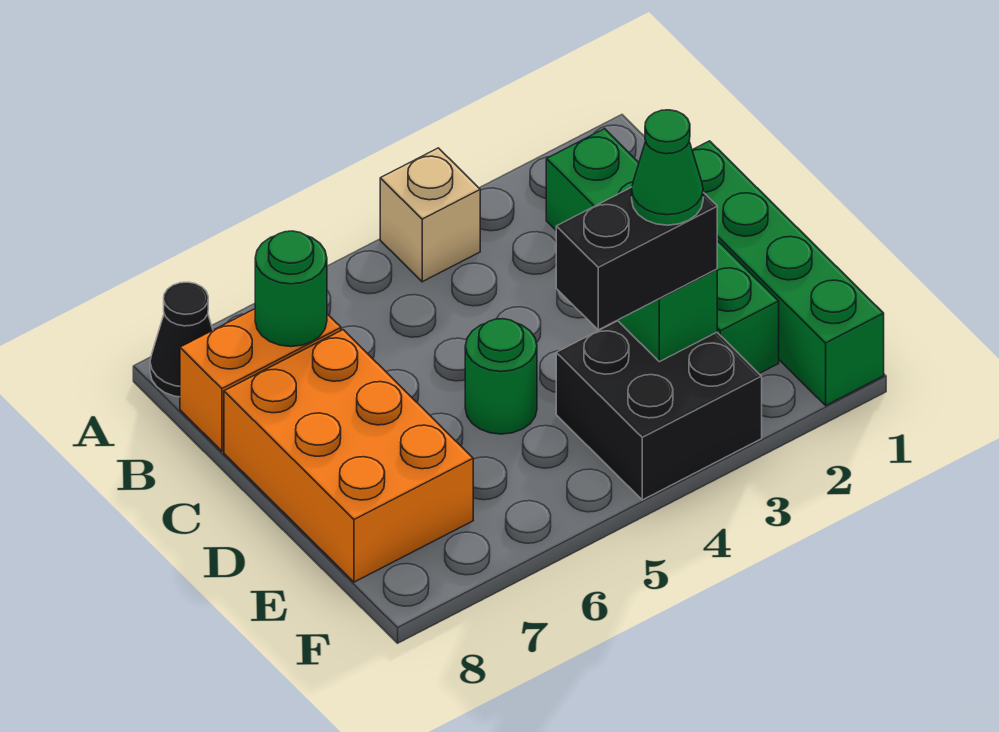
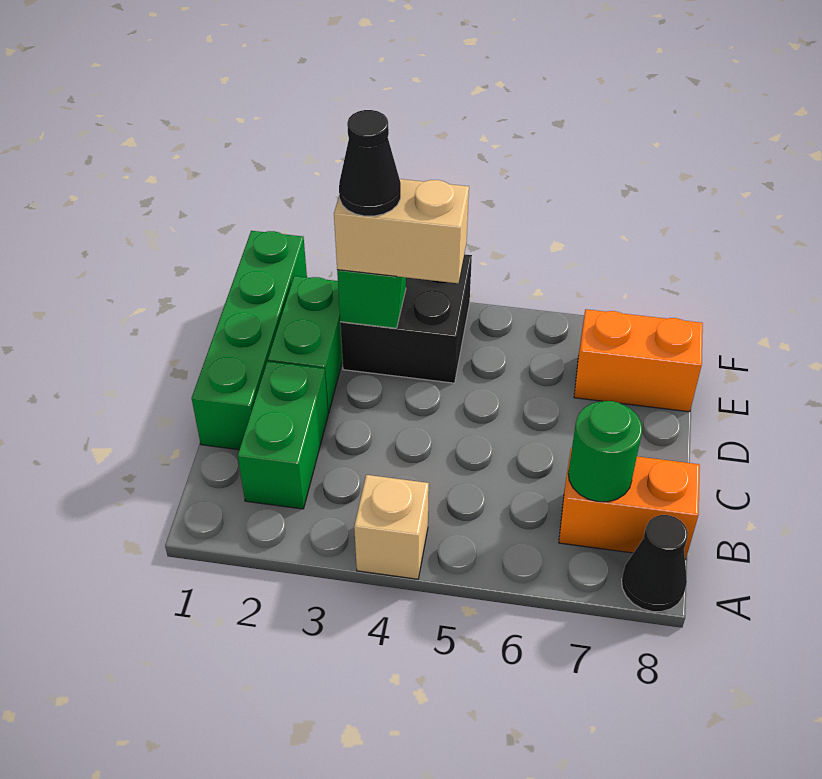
orange 2x3 brick [224,330,473,582] -> orange 1x2 brick [574,309,703,412]
green 1x1 round brick [465,319,537,434] -> none
black 1x2 brick [556,187,717,330] -> tan 1x2 brick [334,179,469,283]
green 1x1 cone [632,110,703,225] -> black 1x1 cone [339,110,401,216]

